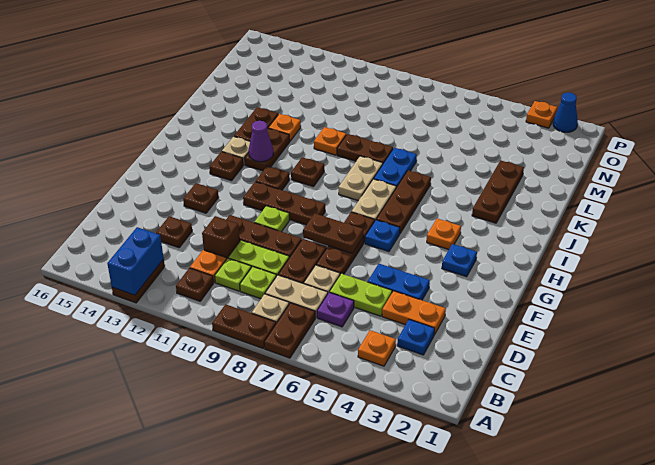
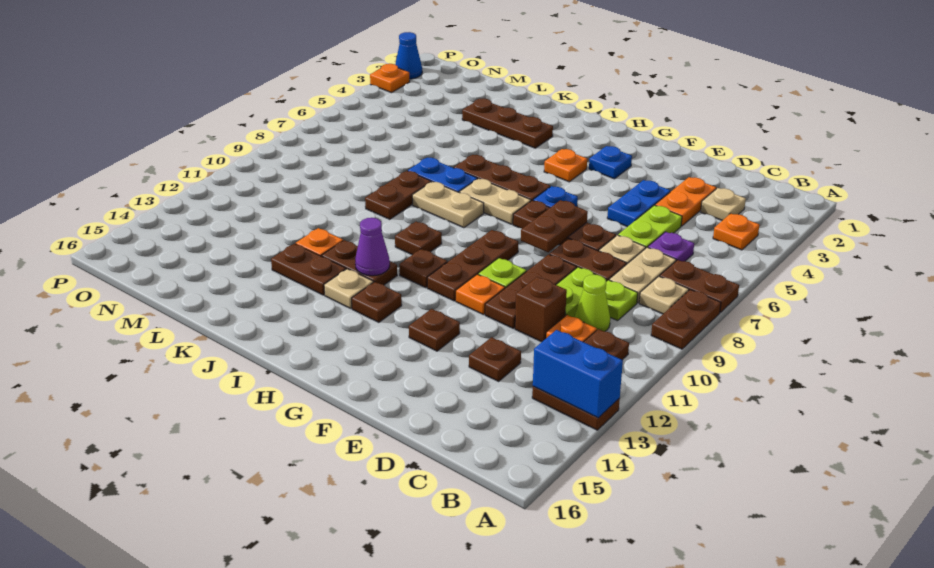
blue 1x1 plate [397,320,435,355] -> tan 1x1 plate [701,188,746,220]
lime 1x1 plate [215,258,251,291] -> lime 1x1 cone [575,275,610,331]
orange 1x1 plate [314,127,346,155] -> orange 1x1 plate moved to [456,274,505,315]

